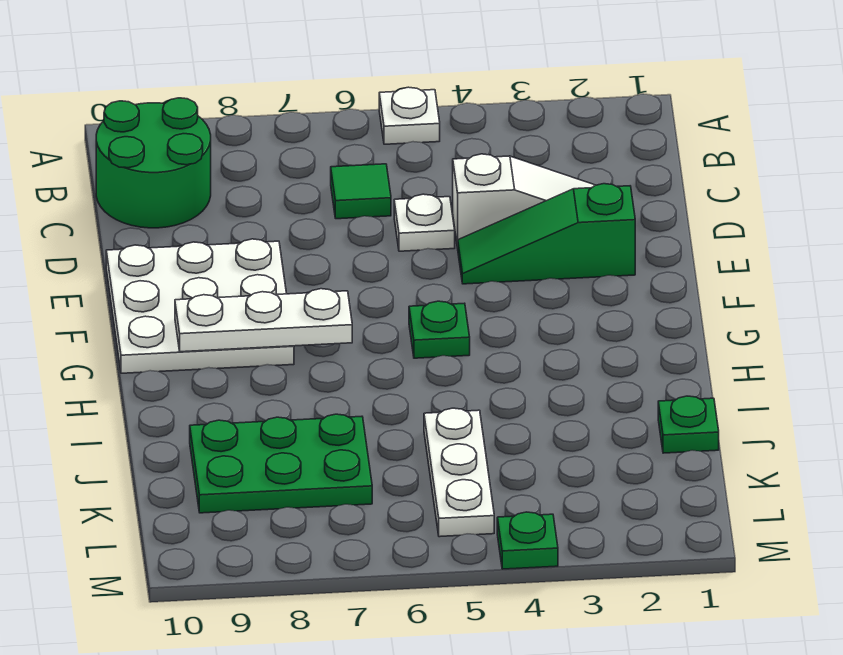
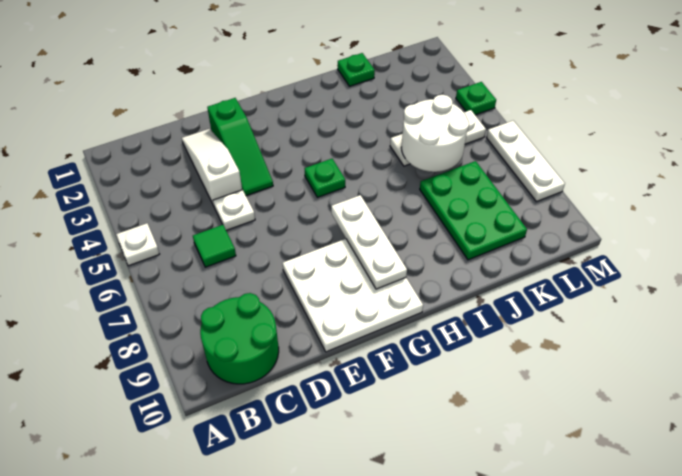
none -> white 2x2 round brick [401,95,469,172]
none -> white 1x3 plate [486,121,565,202]

